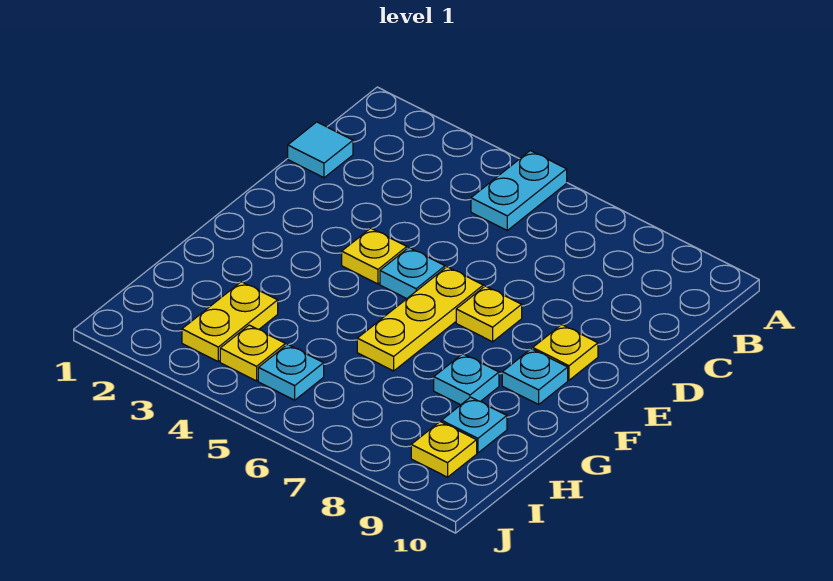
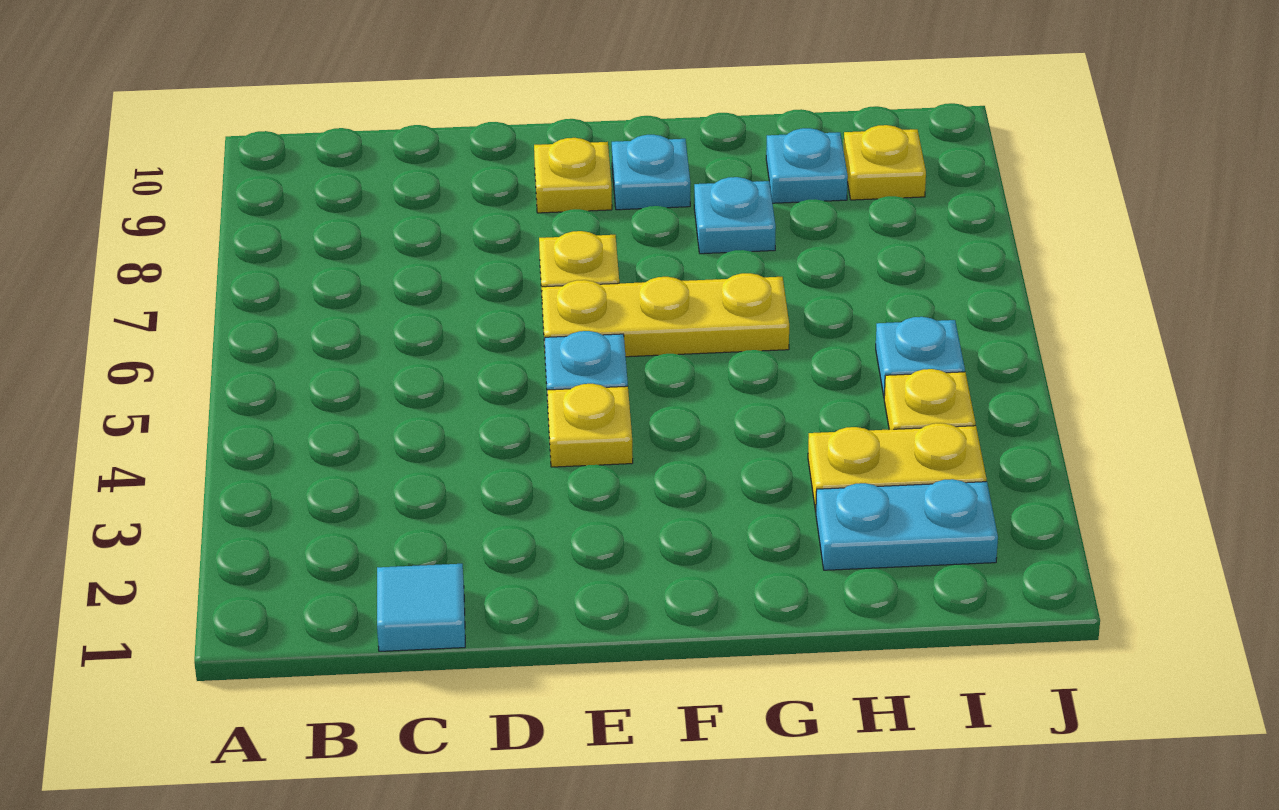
cyan 1x2 plate [471,151,567,230] -> cyan 1x2 plate moved to [816,479,998,570]

